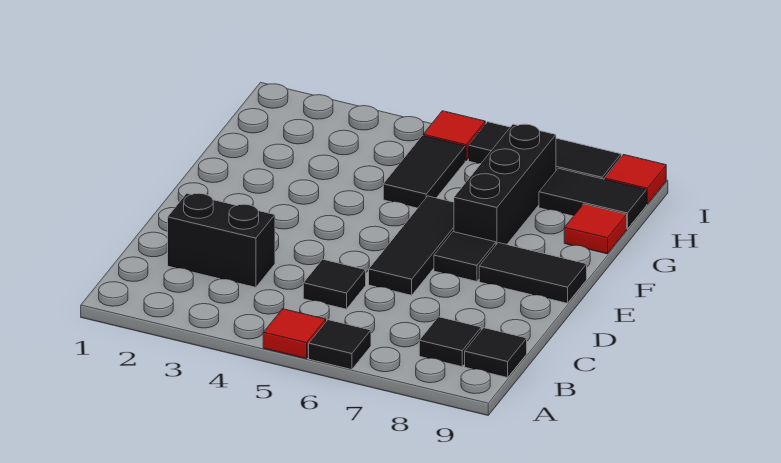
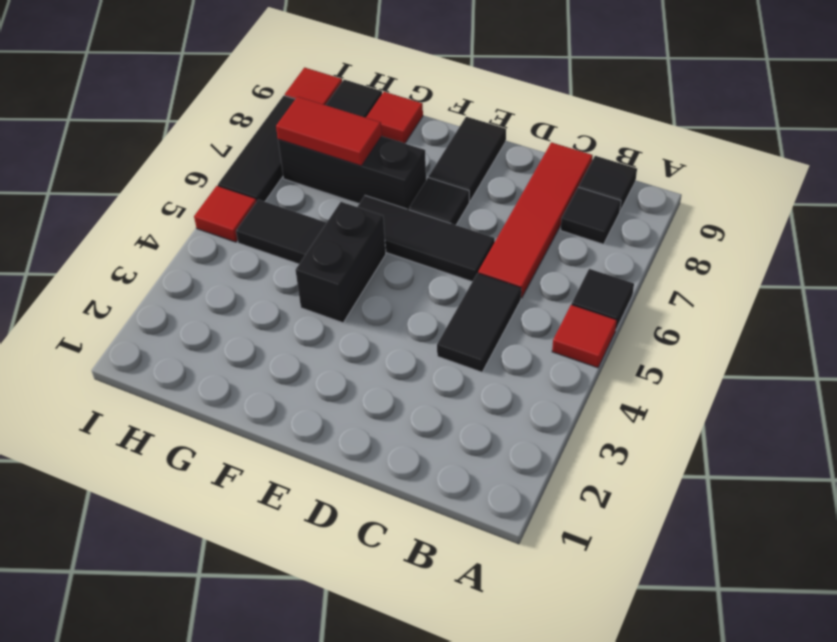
black 1x2 brick [168,193,275,287] -> black 1x2 brick moved to [296,202,386,323]
black 1x1 tile [303,259,366,309] -> black 1x2 tile [437,273,521,372]
none -> red 1x4 tile [478,142,593,298]
none -> red 1x2 tile [276,97,382,166]

